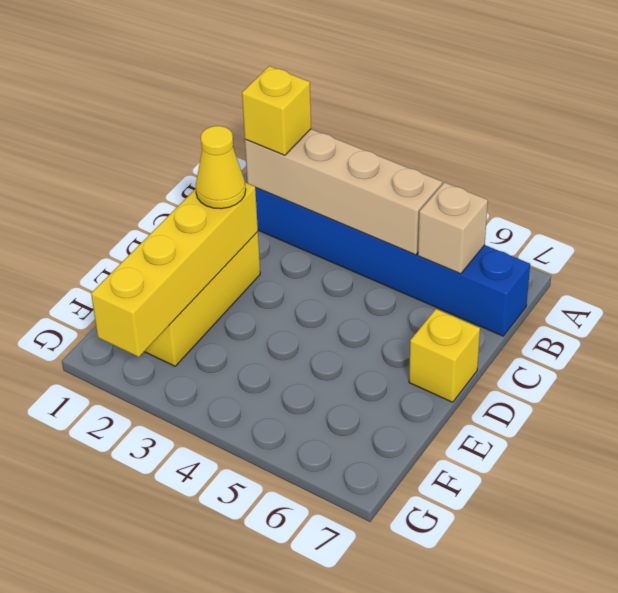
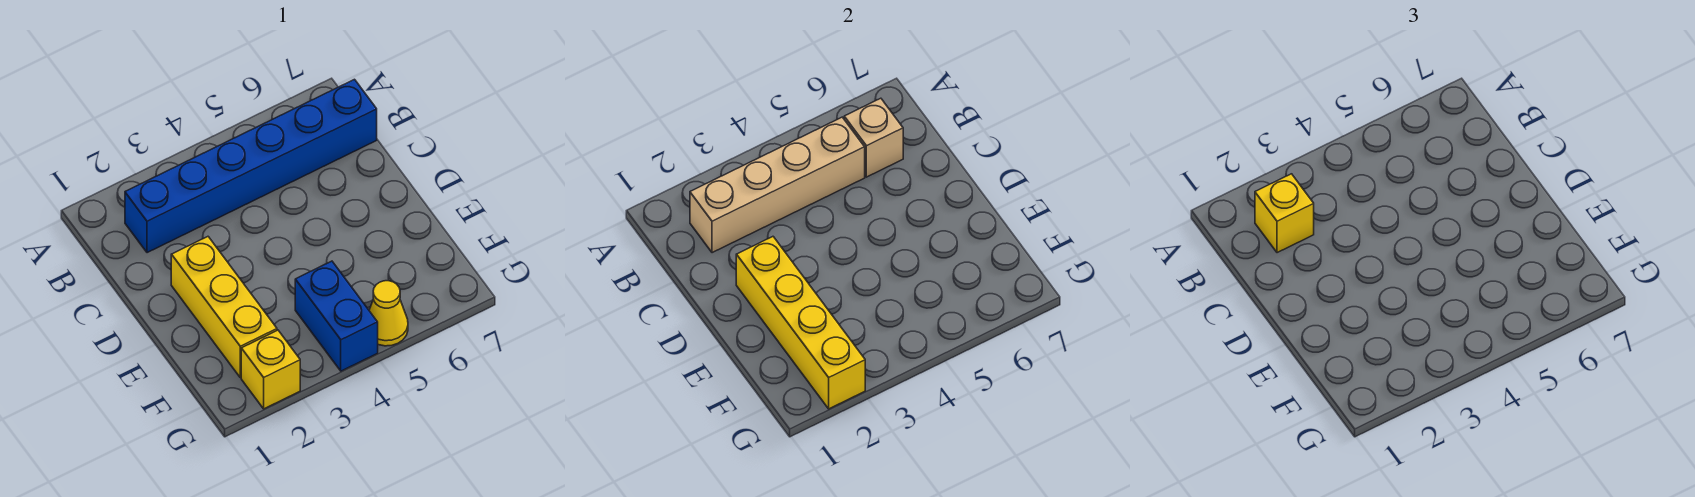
yellow 1x1 cone [196,126,246,209] -> yellow 1x1 cone moved to [369,281,408,346]
yellow 1x1 brick [409,309,480,402] -> yellow 1x1 brick moved to [241,330,300,409]
none -> blue 1x2 brick [295,261,378,371]

